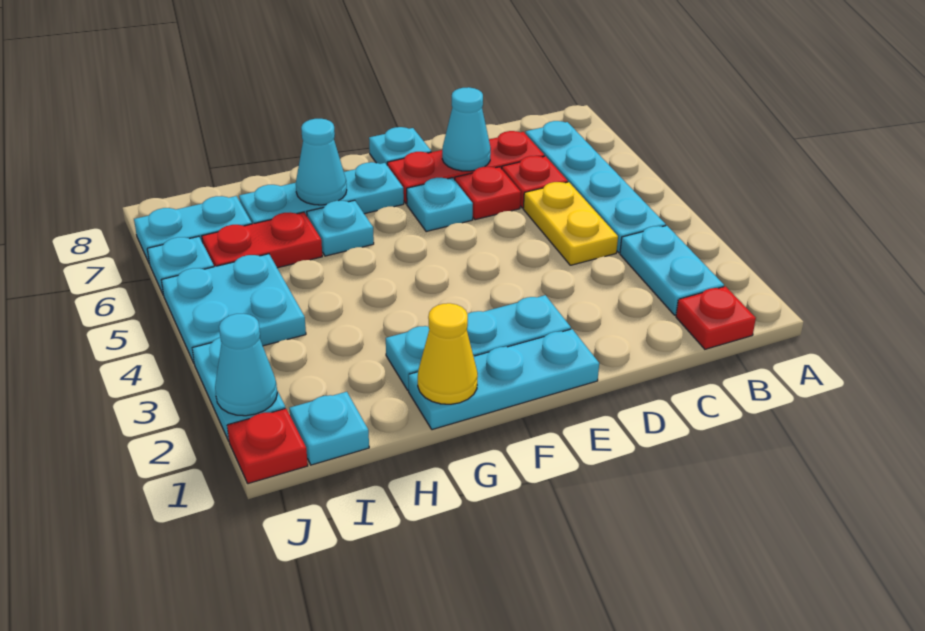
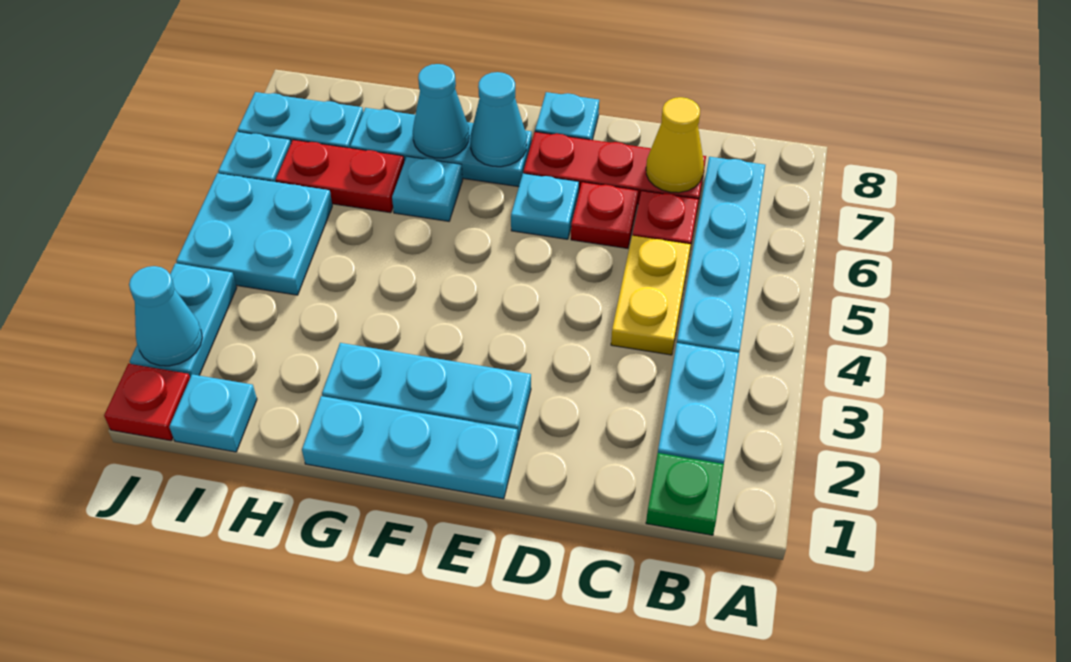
red 1x1 plate [676,286,756,349] -> green 1x1 plate [646,453,724,535]
cyan 1x1 cone [442,87,491,171] -> cyan 1x1 cone moved to [470,72,527,167]
yellow 1x1 cone [418,303,478,404] -> yellow 1x1 cone moved to [646,97,704,193]

